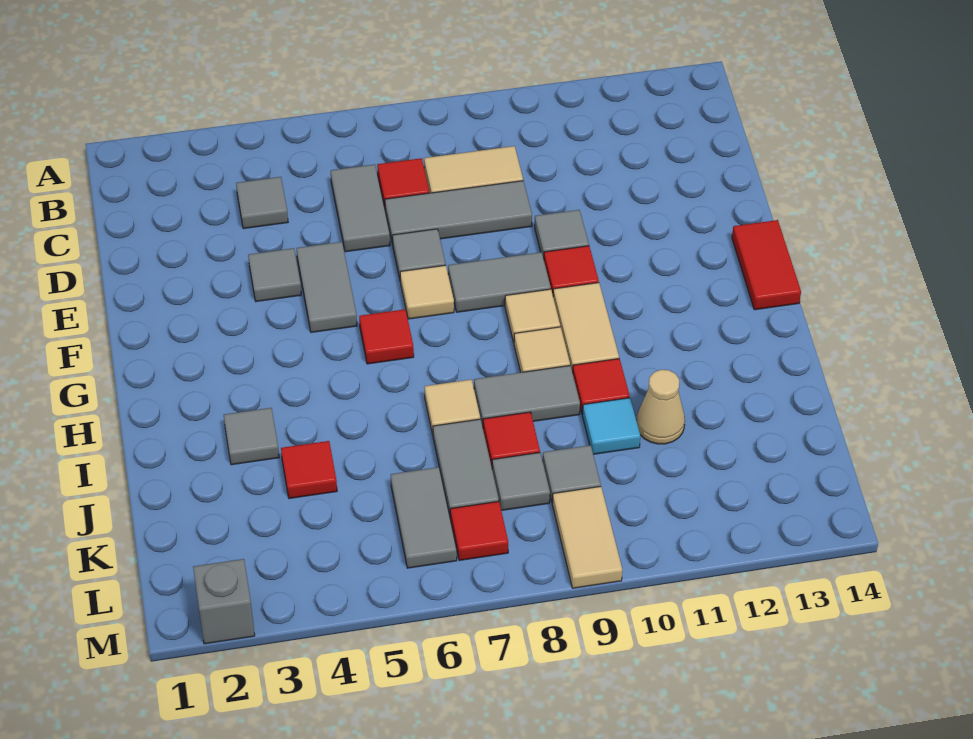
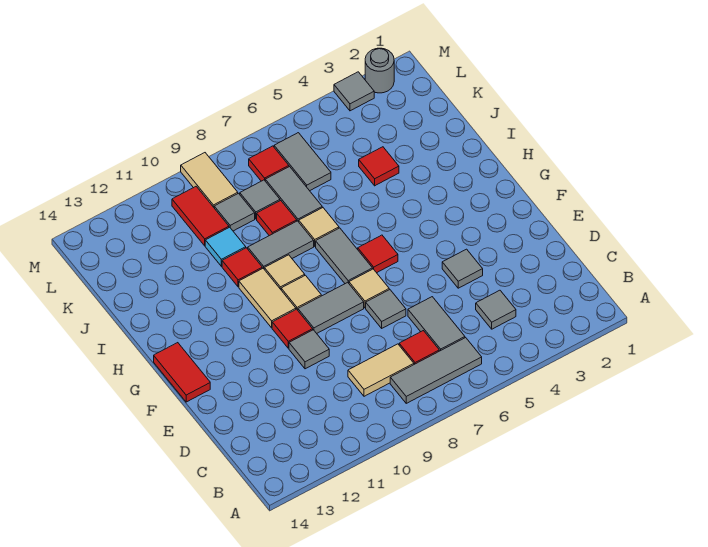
grey 1x3 tile [385,181,532,245] -> grey 1x3 tile moved to [390,338,482,403]
grey 1x2 tile [297,242,357,332] -> grey 1x2 tile moved to [316,228,373,284]
grey 1x1 tile [224,408,279,465] -> grey 1x1 tile moved to [334,72,374,111]
tan 1x1 cone [636,370,685,444] -> none
none -> red 1x2 tile [172,186,229,246]
grey 1x1 brick [193,559,255,644] -> grey 1x1 round brick [365,48,394,93]

